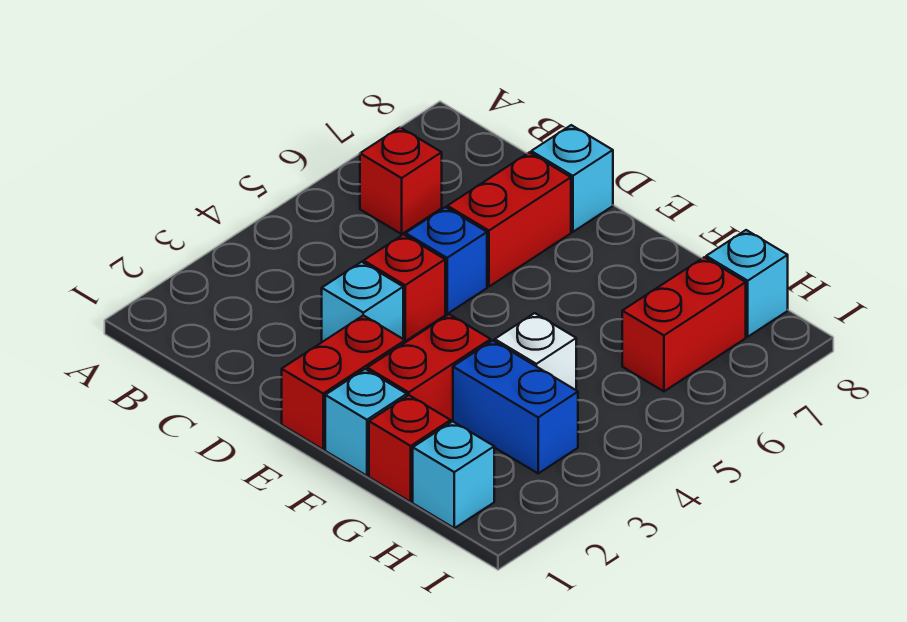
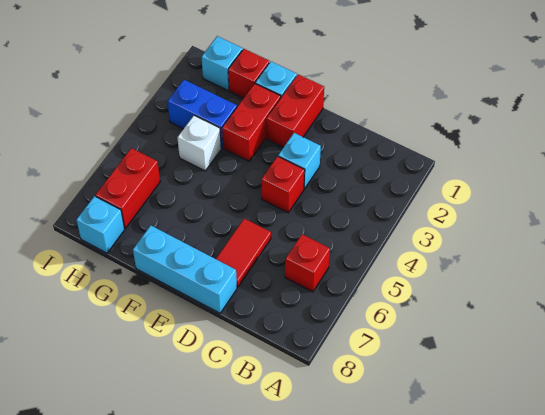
blue 1x1 brick [406,207,487,314] -> none
red 1x2 brick [447,152,571,287] -> red 1x2 tile [216,219,271,287]
cyan 1x1 brick [531,125,613,232] -> cyan 1x3 brick [133,225,237,313]

